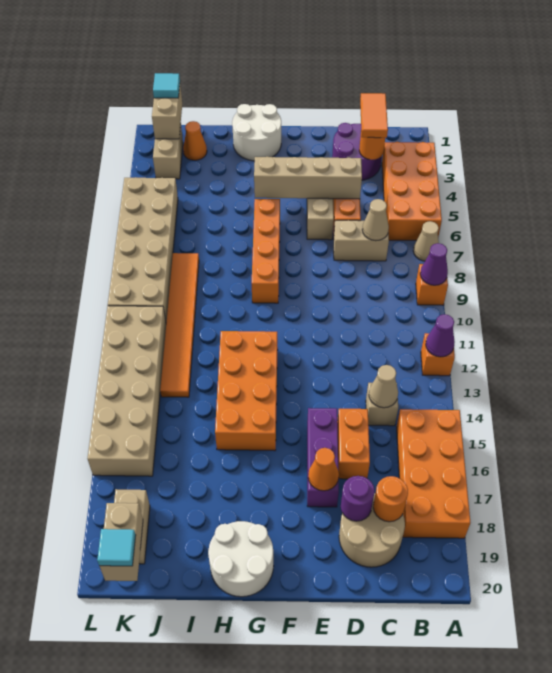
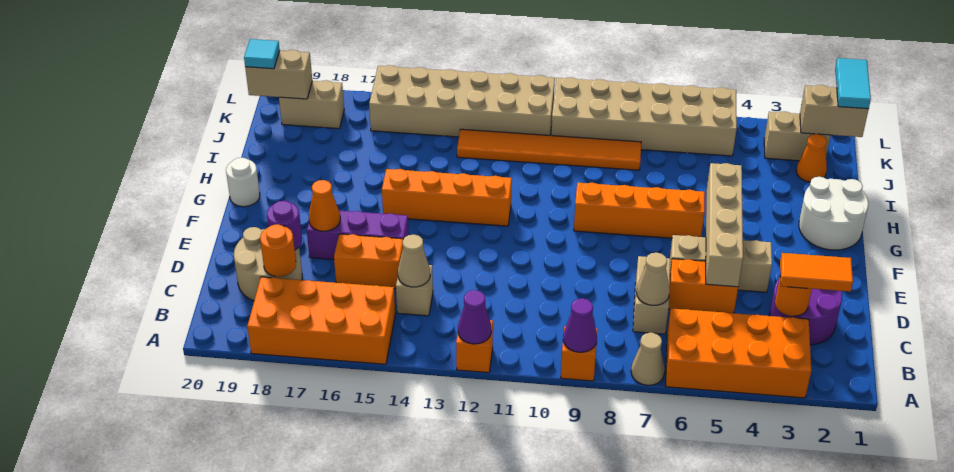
orange 2x4 brick [215,331,278,451] -> orange 1x4 brick [382,169,512,226]
white 2x2 round brick [208,521,274,597] -> white 1x1 round brick [226,158,260,207]
cyan 1x1 tile [153,73,180,98] -> cyan 1x2 tile [835,58,871,109]

